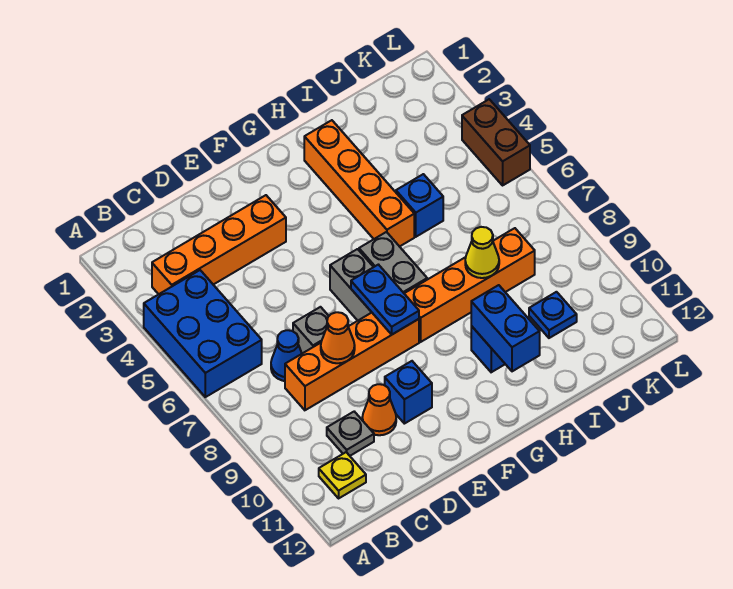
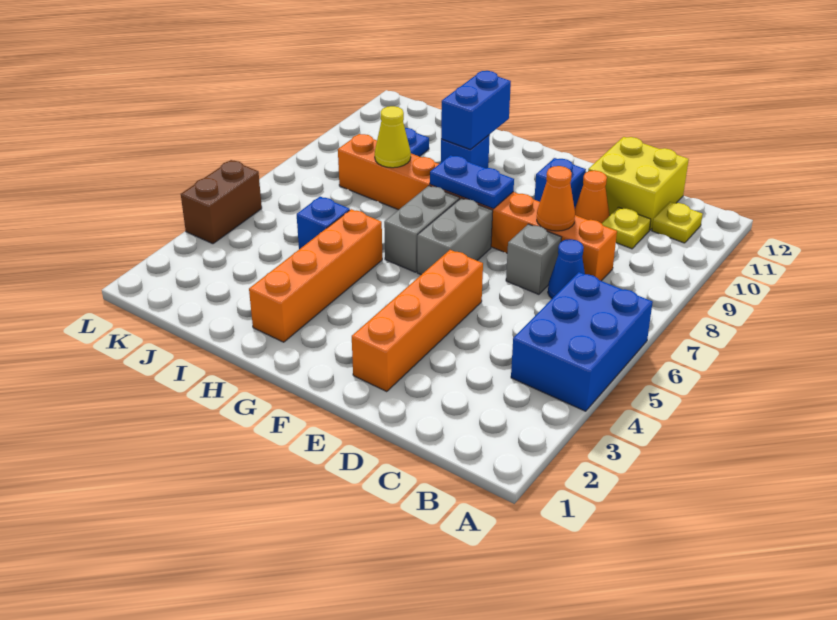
orange 1x4 brick [152,195,286,294] -> orange 1x4 brick turned to [352,250,483,392]
grey 1x1 plate [327,412,374,456] -> yellow 1x1 plate [602,207,651,249]
none -> yellow 2x2 brick [588,137,689,230]
blue 1x2 plate [351,265,419,334] -> blue 1x2 plate turned to [430,155,514,209]

